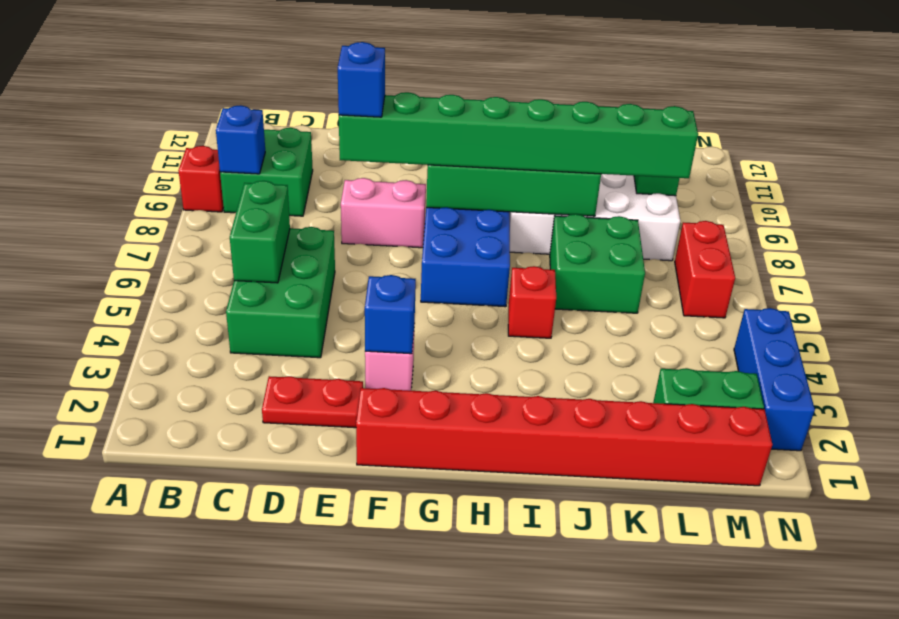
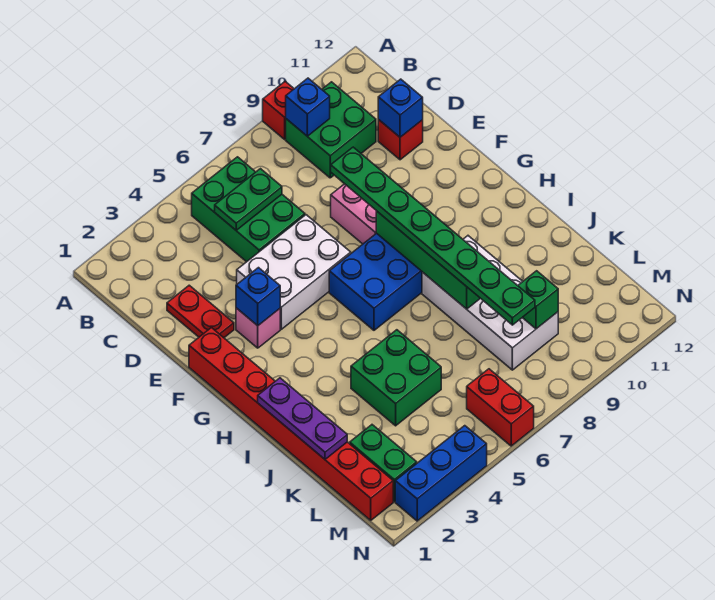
green 2x3 brick [226,227,335,358] -> green 2x3 brick turned to [192,157,305,262]
green 1x2 brick [230,181,290,283] -> green 1x2 plate [215,169,282,230]
none -> white 2x3 brick [237,215,351,329]
green 1x8 brick [339,92,698,178] -> green 1x8 plate [331,147,535,325]
blue 1x1 brick [338,42,385,117] -> blue 1x1 brick moved to [378,79,423,137]
none -> purple 1x3 plate [258,378,347,459]
red 1x1 brick [508,266,556,338] -> red 1x1 brick moved to [378,119,423,160]
green 2x2 brick [550,214,645,313] -> green 2x2 brick moved to [351,330,441,426]
red 1x2 brick [675,221,735,318] -> red 1x2 brick turned to [467,369,534,446]

